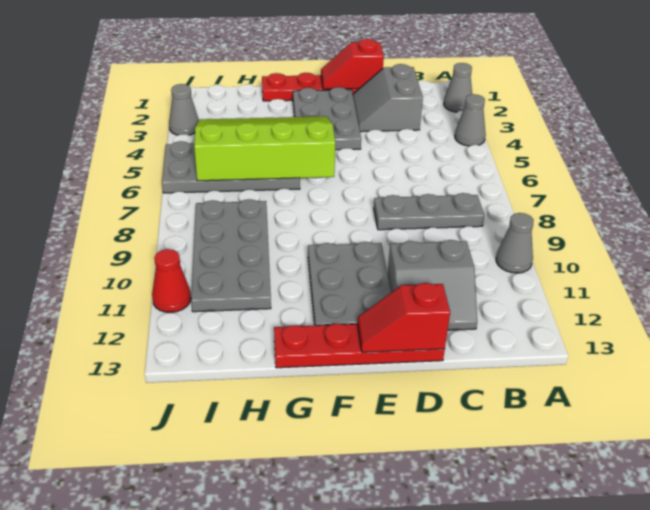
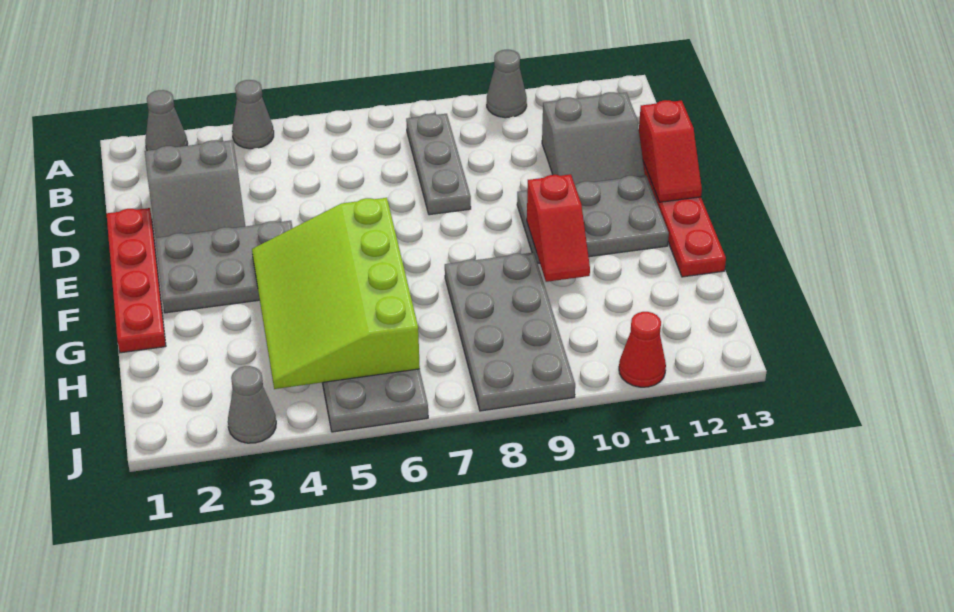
grey 2x2 slope [388,240,477,330] -> grey 2x2 slope turned to [542,92,645,184]
red 1x2 slope [321,39,384,89] -> red 1x2 slope moved to [527,174,590,282]
grey 2x4 plate [191,199,271,312] -> grey 2x4 plate turned to [445,252,575,411]

